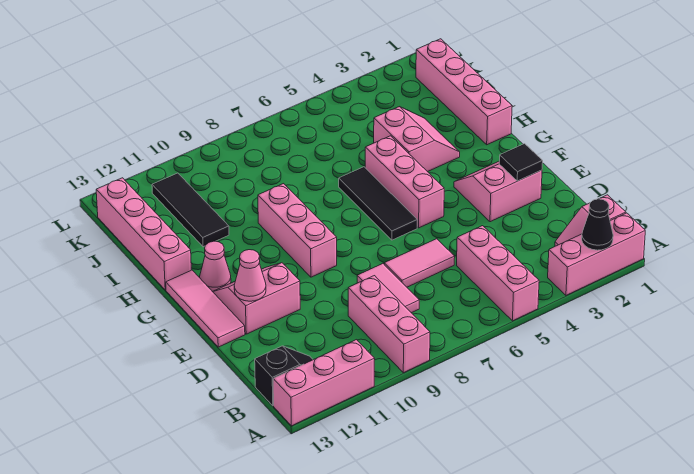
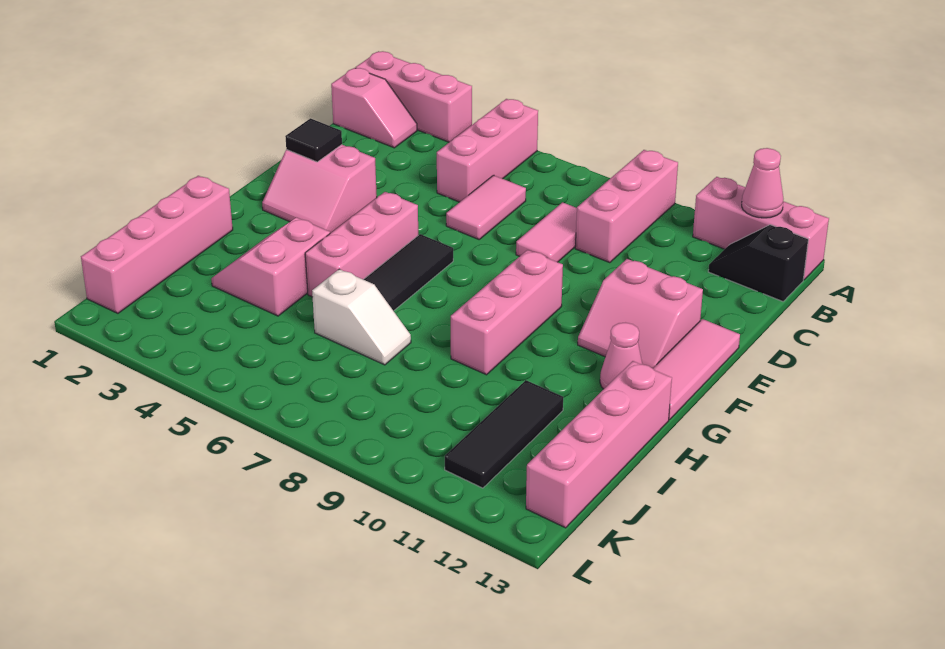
black 1x1 cone [582,199,613,250] -> none
pink 1x2 tile [384,239,455,287] -> pink 1x2 tile turned to [446,175,526,239]
pink 1x1 cone [234,250,266,301] -> pink 1x1 cone moved to [742,148,783,218]
none -> white 1x2 slope [312,269,411,365]

